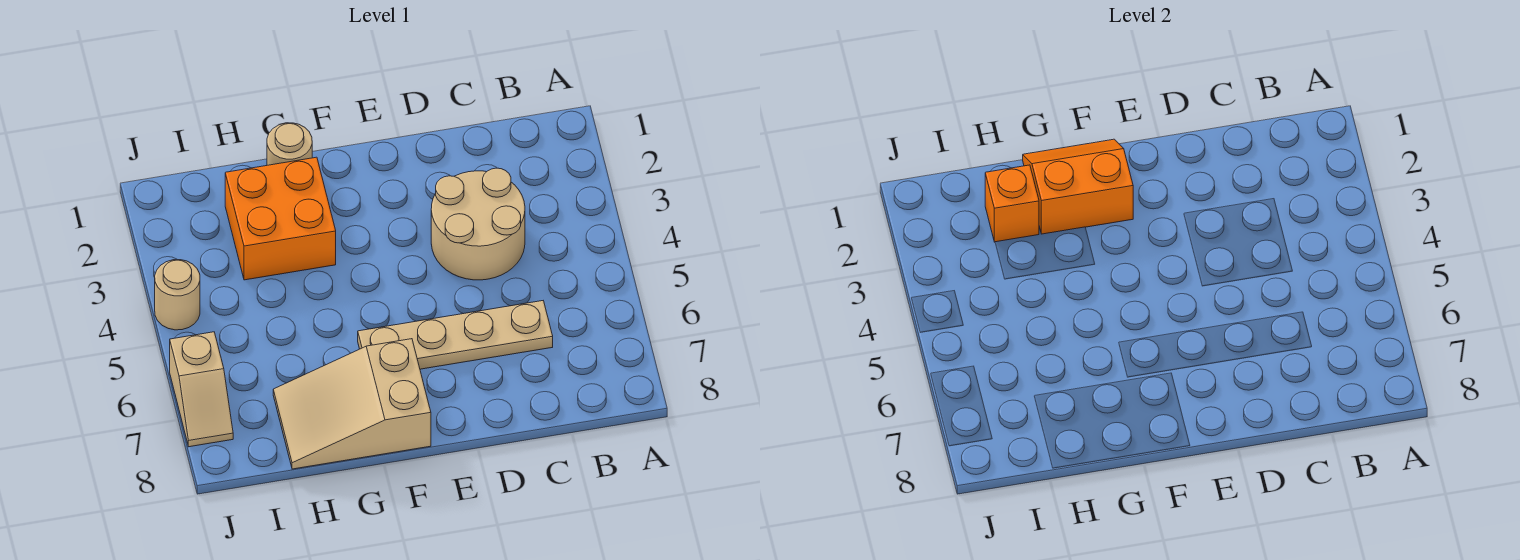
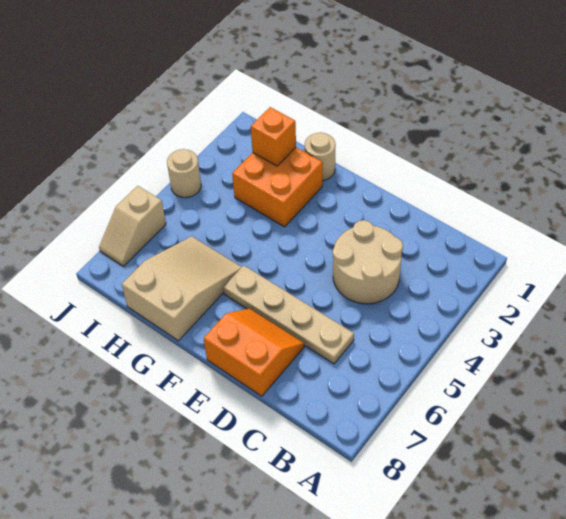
orange 2x2 slope [1023,139,1133,234] -> orange 2x2 slope moved to [204,309,304,396]
tan 2x3 slope [273,339,431,469] -> tan 2x3 slope turned to [122,236,241,341]

